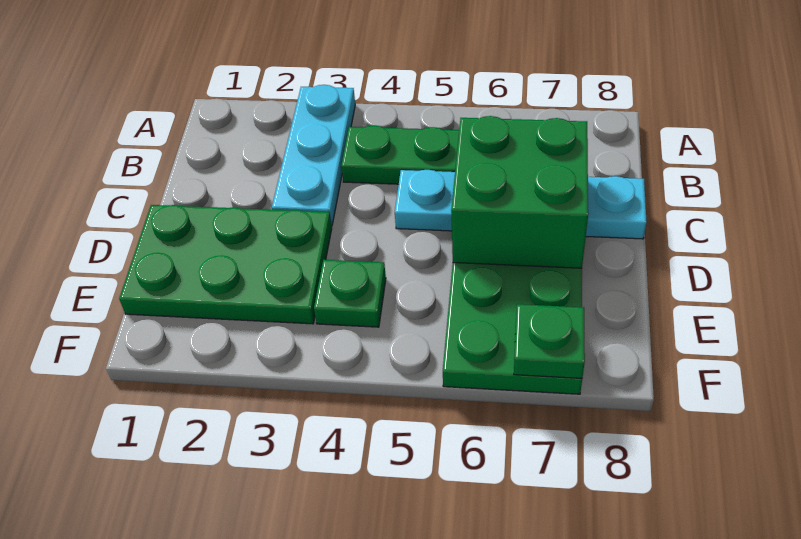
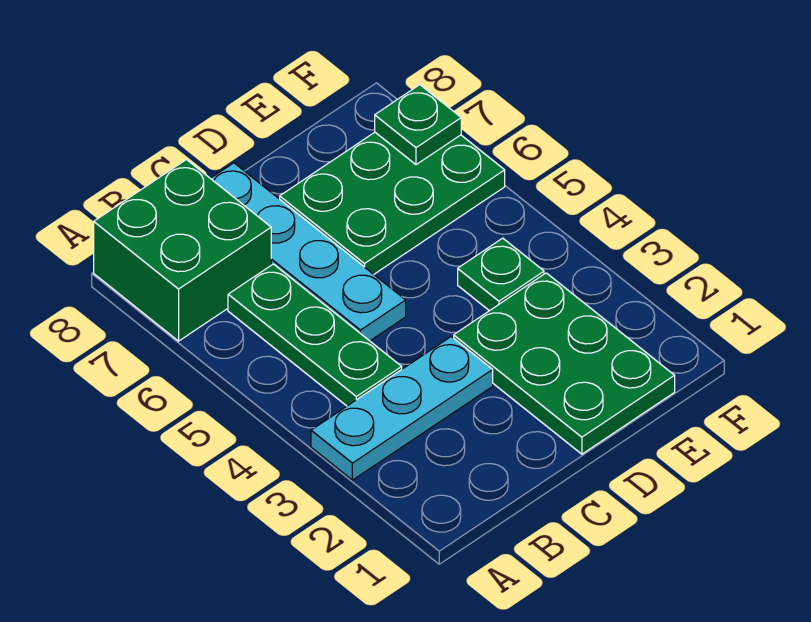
green 2x2 brick [451,116,588,268] -> green 2x2 brick moved to [94,160,271,341]

